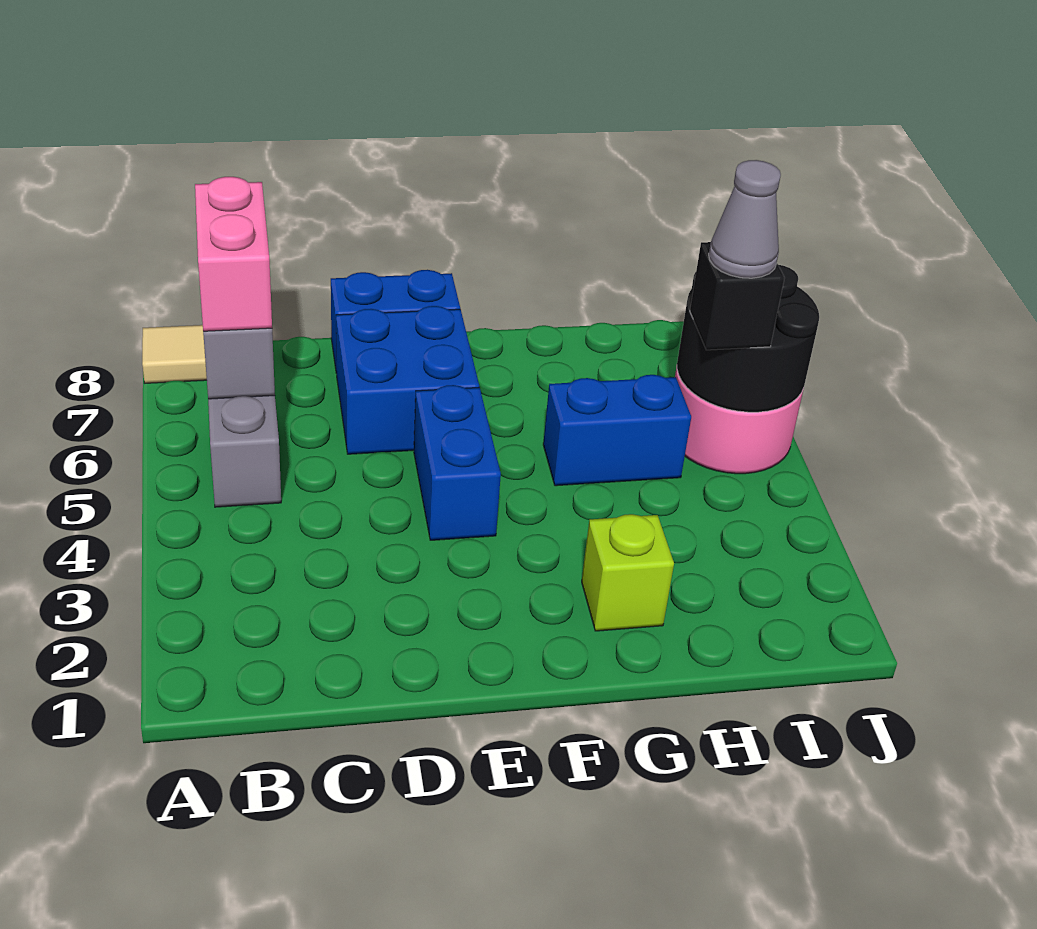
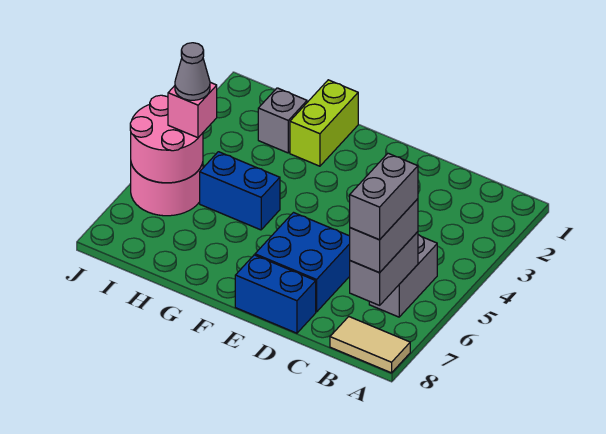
pink 1x2 brick [195,177,272,331] -> grey 1x2 brick [350,199,418,273]
none -> grey 1x2 brick [350,153,418,240]
blue 1x2 brick [414,385,501,540] -> none
lime 1x1 brick [582,514,674,631] -> lime 1x2 brick [290,80,358,166]
none -> grey 1x1 brick [258,88,307,153]
black 2x2 round brick [677,265,819,412] -> pink 2x2 round brick [130,95,203,183]
black 1x1 brick [690,242,784,350] -> pink 1x1 brick [168,82,217,138]

